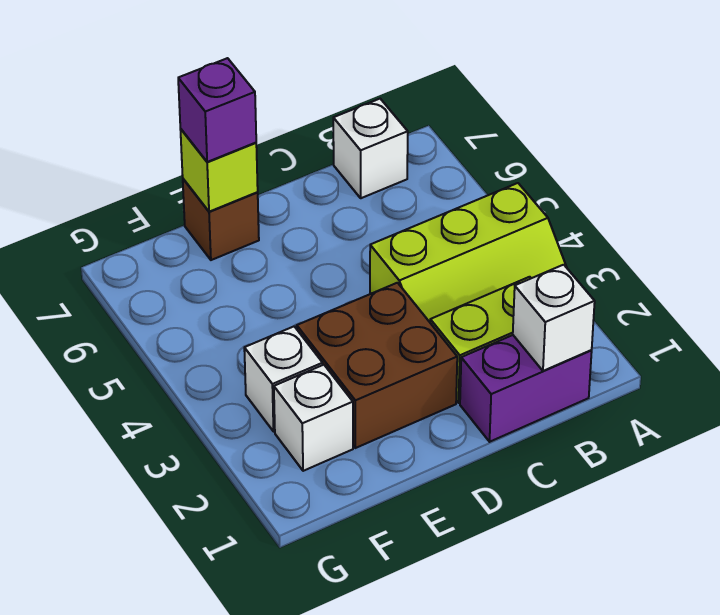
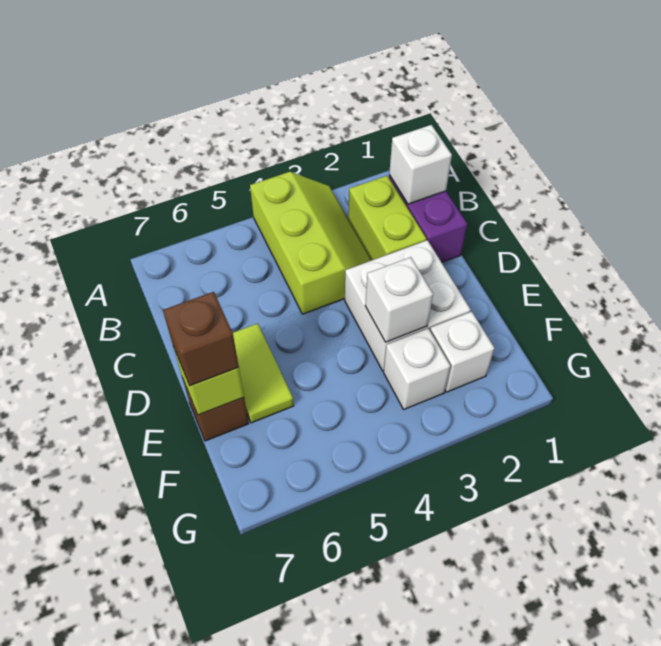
white 1x1 brick [333,99,408,198] -> white 1x1 brick moved to [365,257,433,342]
brown 2x2 brick [297,283,457,448] -> white 2x2 brick [345,240,471,371]
none -> lime 1x2 tile [233,323,294,423]
purple 1x1 brick [178,58,256,162] -> brown 1x1 brick [163,292,239,386]

